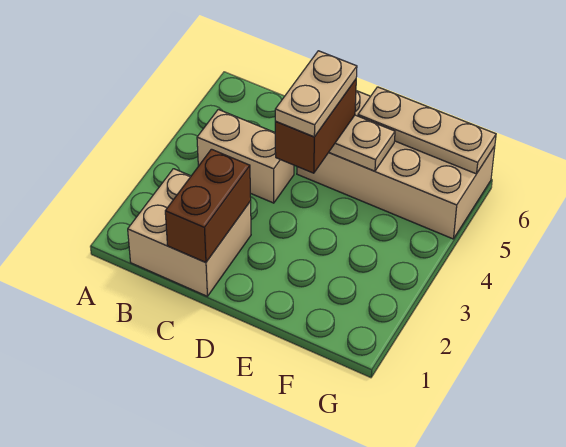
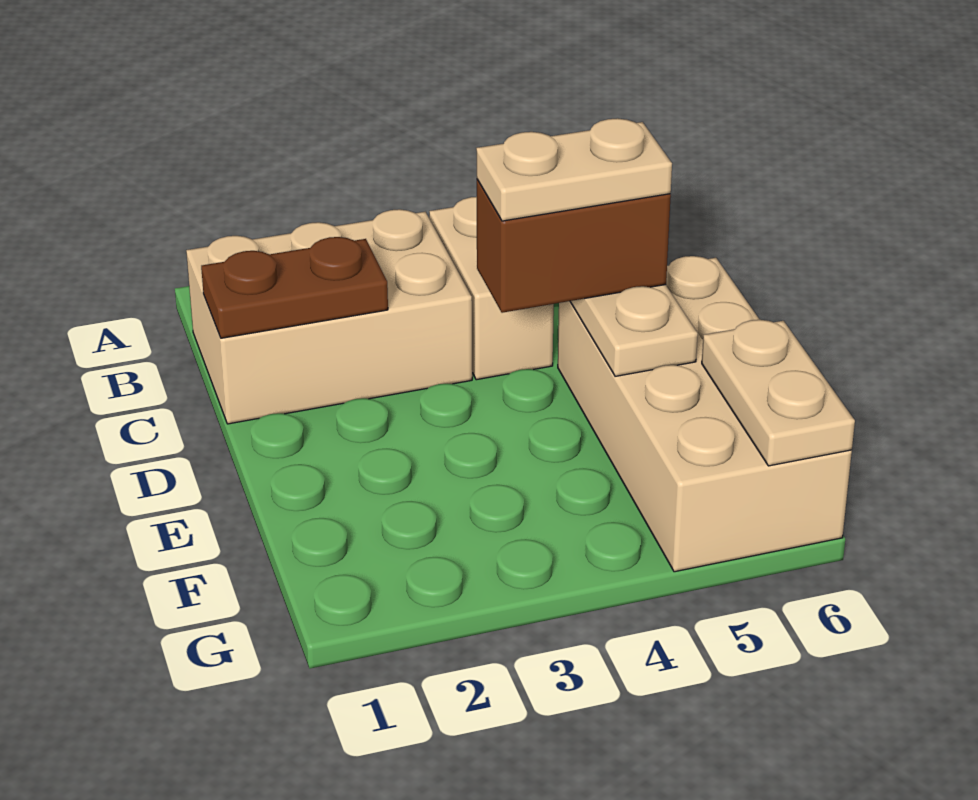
tan 2x2 brick [128,169,251,296] -> tan 2x3 brick [186,209,472,424]
brown 1x2 brick [165,149,251,263] -> brown 1x2 plate [201,237,388,338]
tan 1x3 plate [358,87,496,174] -> tan 1x2 plate [702,320,855,466]

